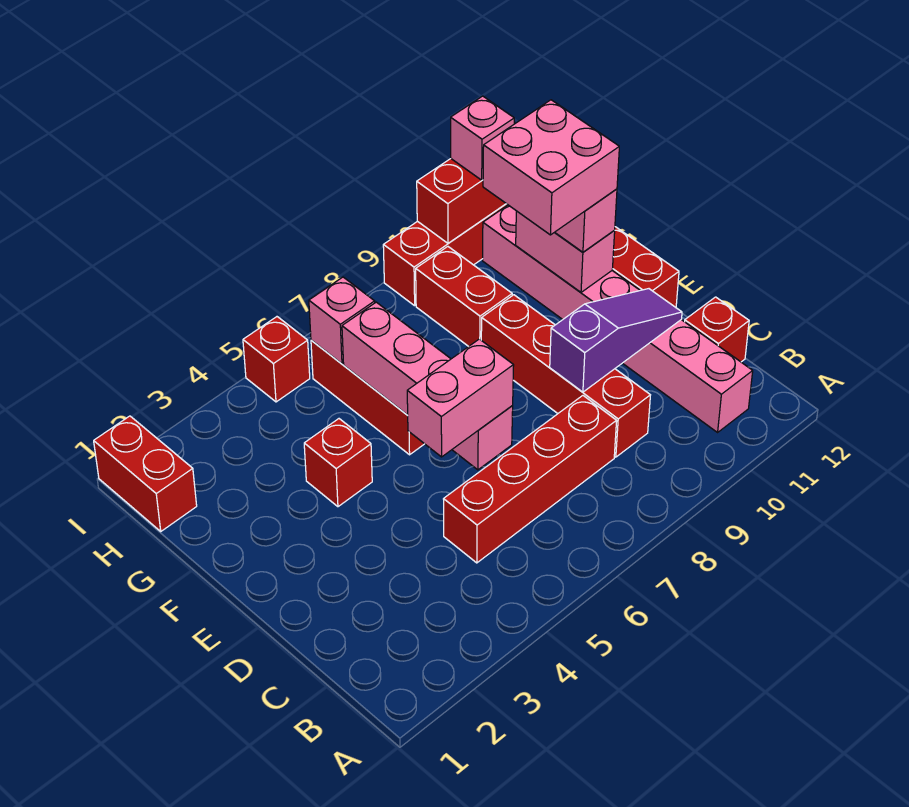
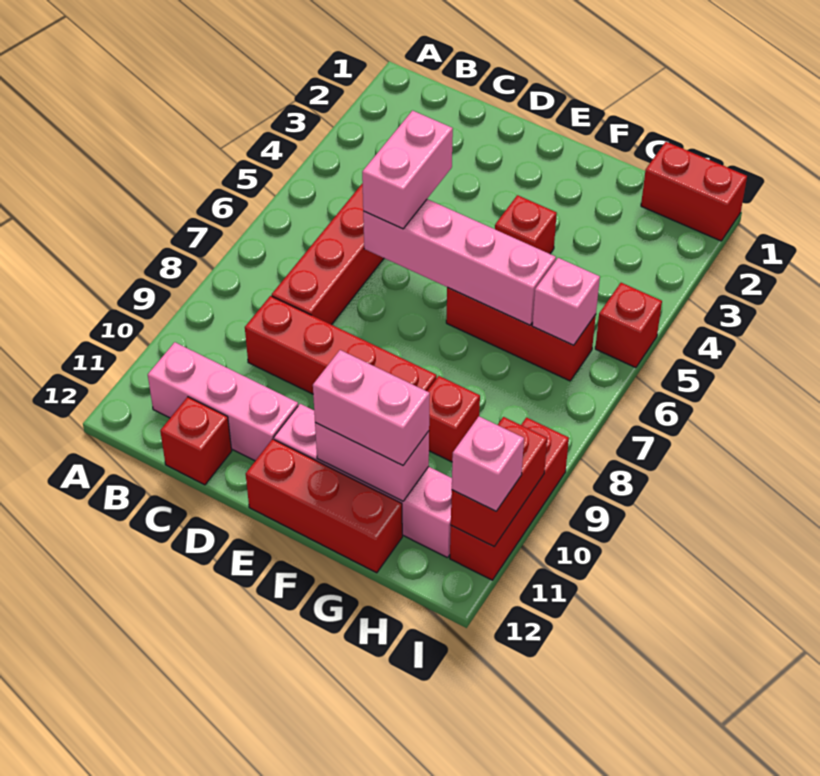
purple 1x3 slope [550,289,682,392] -> none
pink 2x2 brick [483,100,619,235] -> none
red 1x2 brick [416,247,512,346] -> red 1x1 brick [427,376,480,462]

